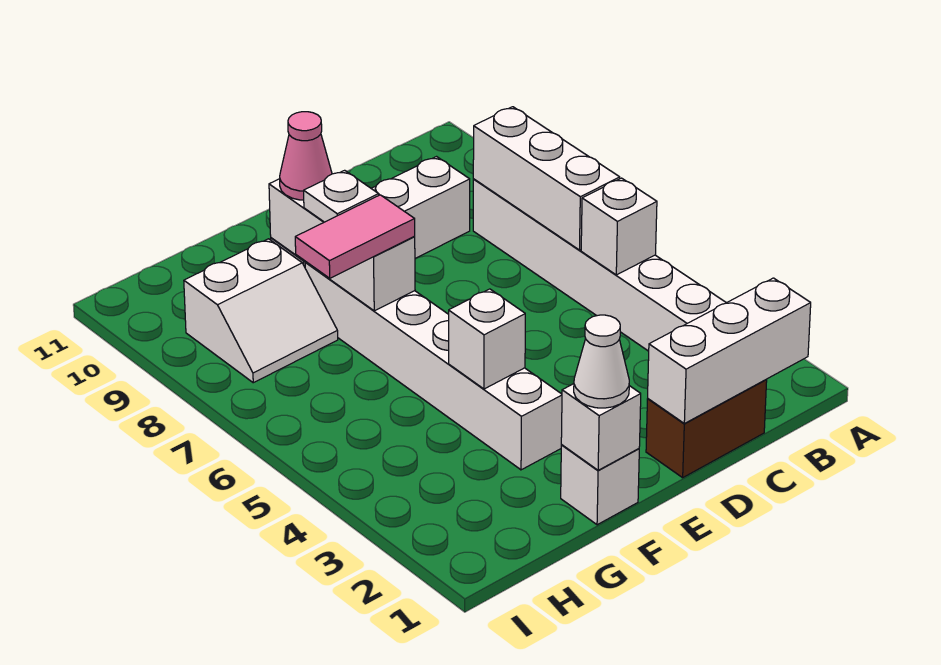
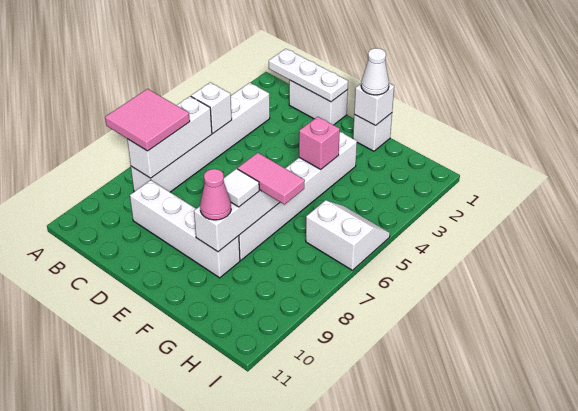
none -> pink 2x2 tile [105,89,190,151]
white 1x3 brick [648,278,811,423] -> white 1x3 plate [269,49,348,102]
brown 1x2 brick [646,380,767,478] -> white 1x2 brick [289,80,348,125]
white 1x1 brick [449,289,525,389] -> pink 1x1 brick [299,117,340,169]
white 1x1 plate [304,170,379,222] -> white 1x1 tile [224,169,259,207]
white 2x2 slope [184,239,338,383] -> white 2x2 slope moved to [306,200,390,270]

